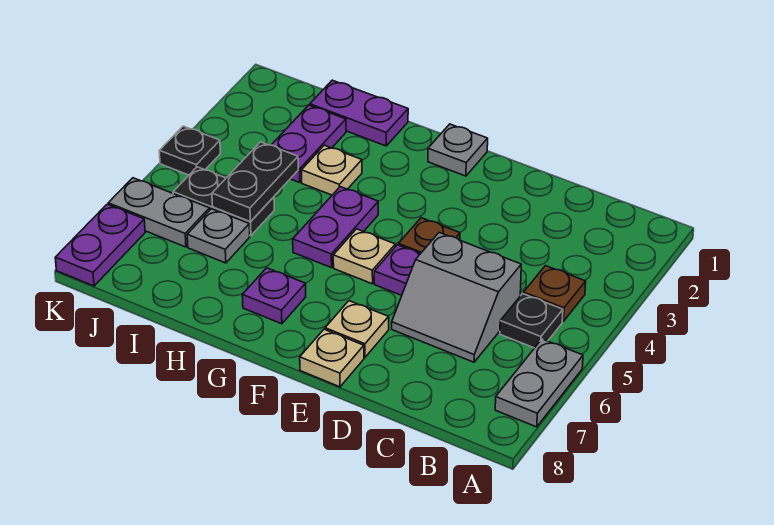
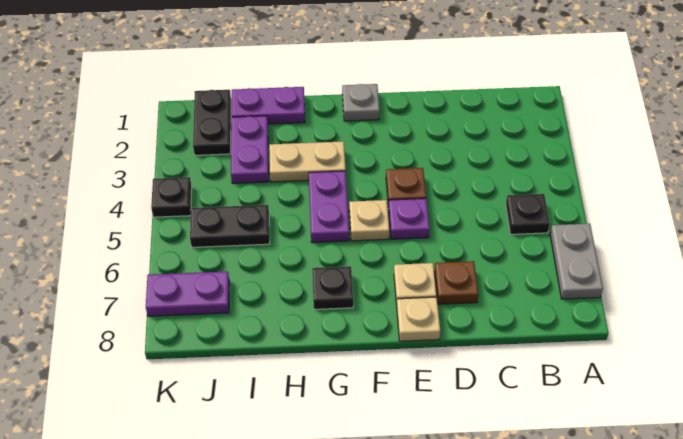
brown 1x1 plate [524,266,586,321] -> brown 1x1 plate moved to [434,261,478,304]
grey 2x2 slope [392,233,521,362] -> none
purple 1x1 plate [242,268,306,324] -> black 1x1 plate [312,266,353,309]
tan 1x1 plate [301,145,362,195] -> tan 1x2 plate [269,141,346,182]
black 1x2 plate [212,142,298,222] -> black 1x2 plate moved to [193,90,231,155]
grey 1x1 plate [187,209,250,263] -> none
grey 1x2 plate [108,178,210,247] -> none
purple 1x2 plate [55,204,145,286] -> purple 1x2 plate turned to [146,271,229,316]

